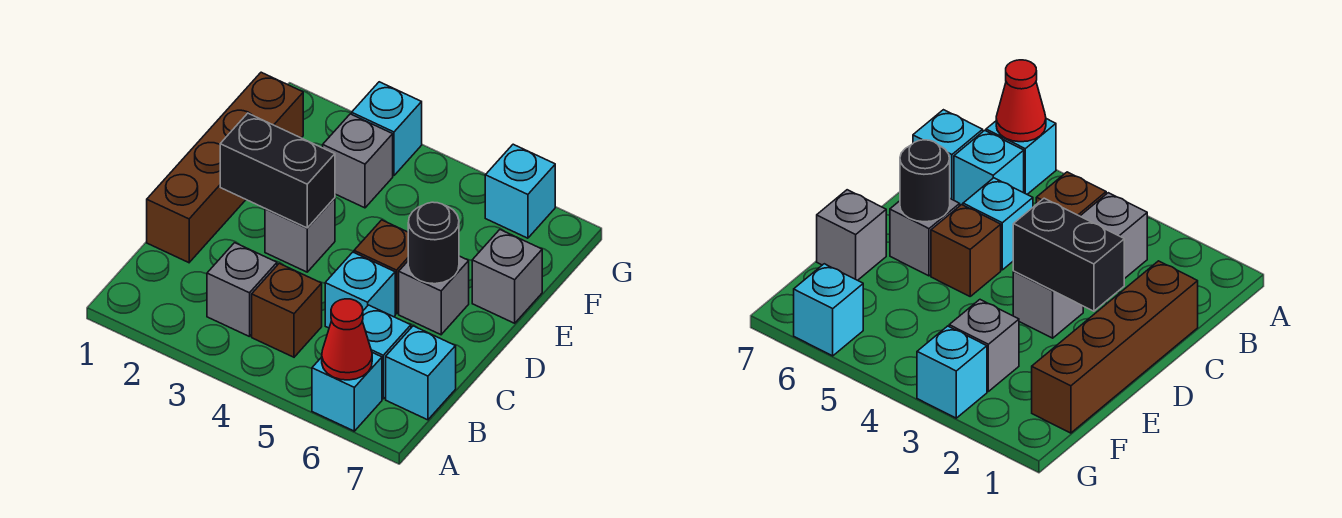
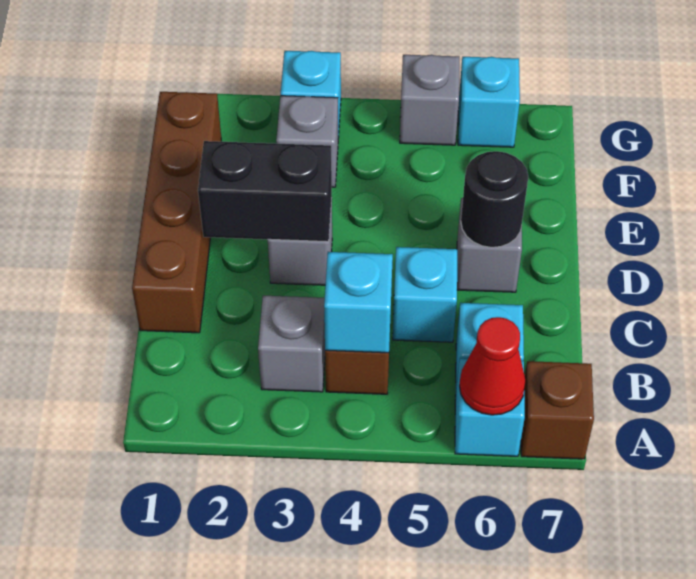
cyan 1x1 brick [386,326,456,420] -> cyan 1x1 brick moved to [324,252,393,353]
brown 1x1 brick [354,220,408,314] -> brown 1x1 brick moved to [521,361,594,459]
grey 1x1 brick [472,230,542,323] -> grey 1x1 brick moved to [400,55,459,145]

